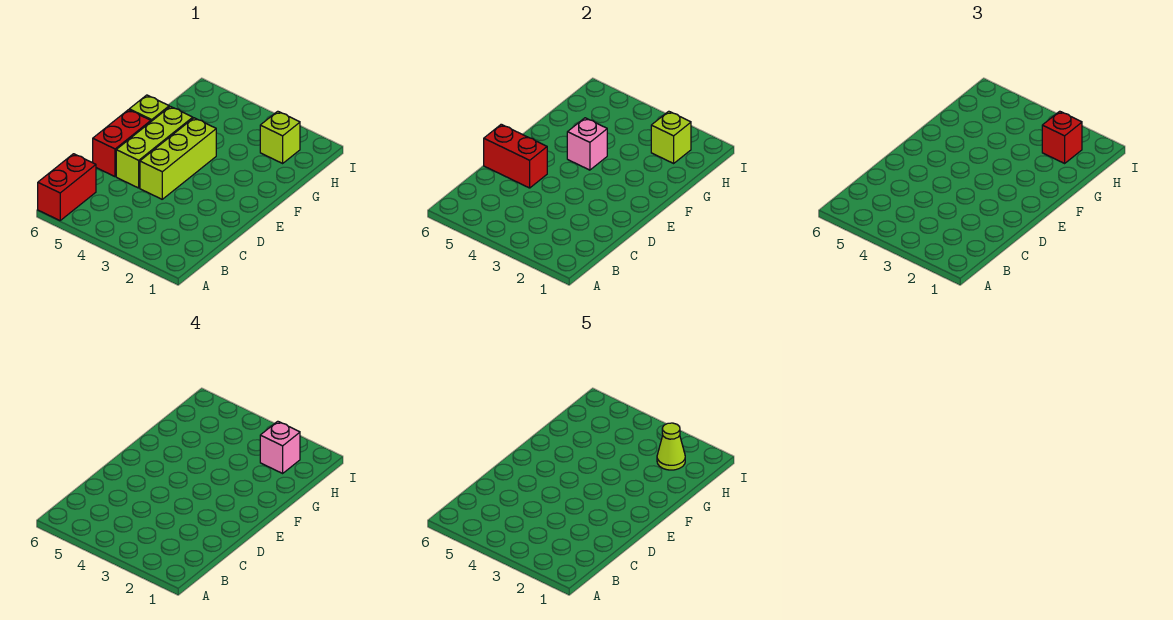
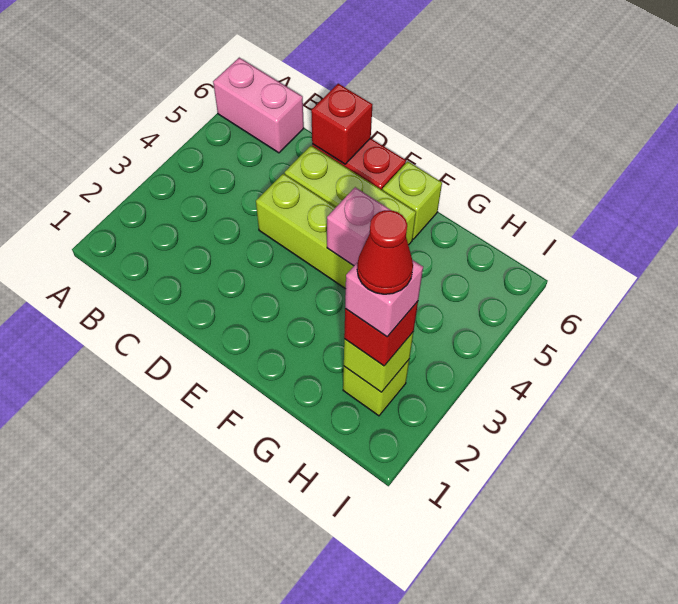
red 1x2 brick [38,154,96,221] -> pink 1x2 brick [213,58,304,153]
red 1x2 brick [484,124,547,188] -> red 1x1 brick [311,84,373,164]
lime 1x1 cone [657,423,685,470] -> red 1x1 cone [357,210,413,294]

